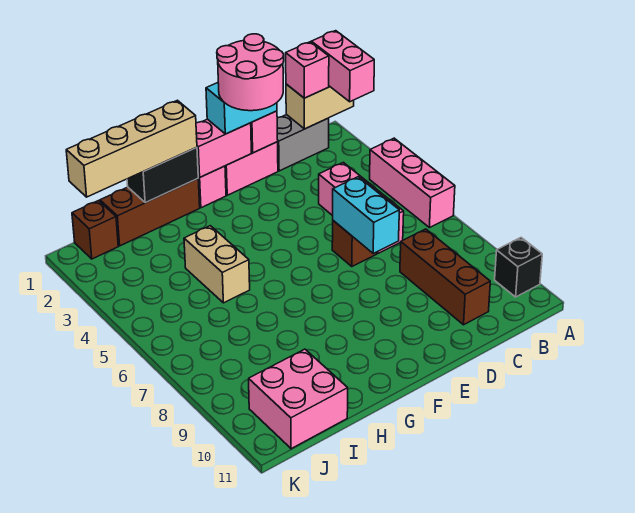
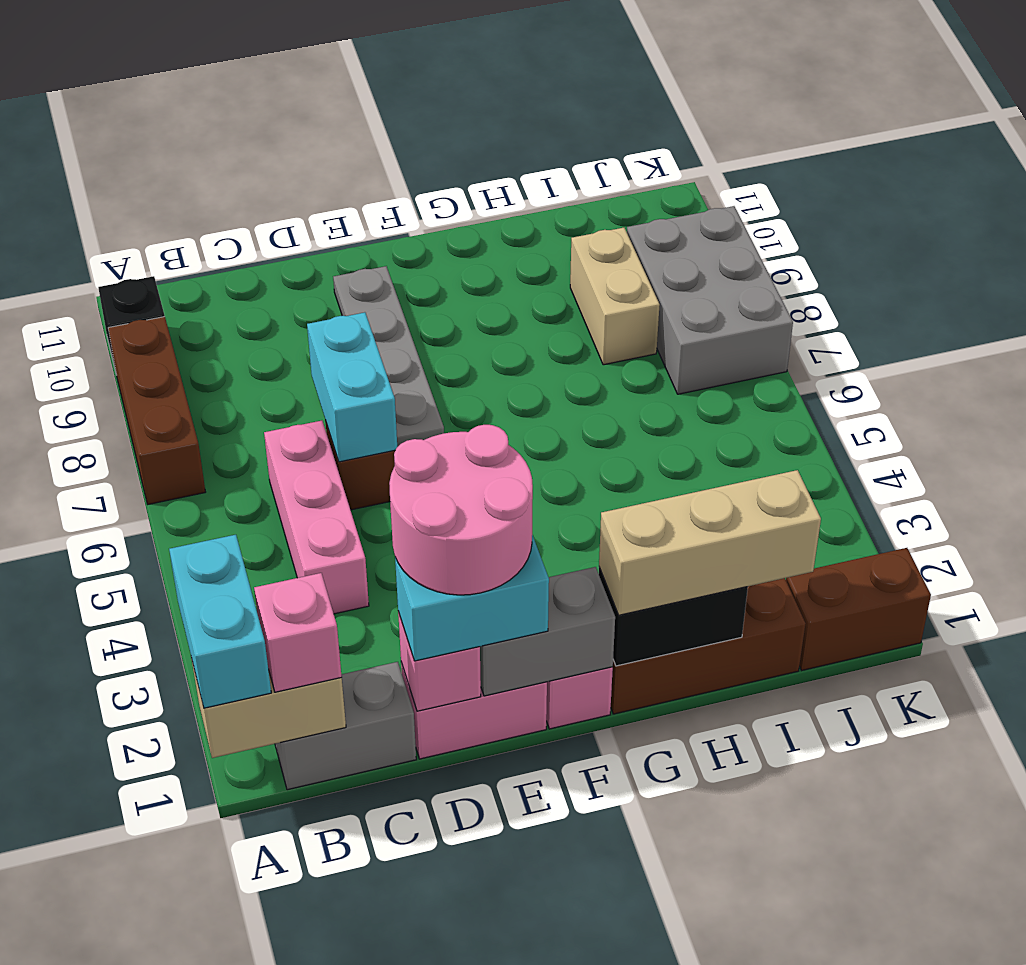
pink 1x2 brick [311,31,374,102] -> cyan 1x2 brick [169,535,271,708]
pink 1x3 brick [370,138,455,228] -> none
brown 1x3 brick [400,229,490,325] -> brown 1x3 brick moved to [108,317,205,504]
pink 1x2 brick [196,119,251,177] -> grey 1x2 brick [480,567,615,696]
none -> grey 1x4 plate [333,266,444,447]
tan 1x4 brick [66,100,197,197] -> tan 1x3 brick [599,470,821,615]
tan 1x2 brick [184,226,250,303] -> tan 1x2 brick moved to [570,228,660,365]
pink 2x2 brick [249,349,348,449] -> none
brown 1x1 brick [72,201,118,259] -> brown 1x2 brick [786,548,931,670]
none -> grey 2x3 brick [627,206,793,394]

